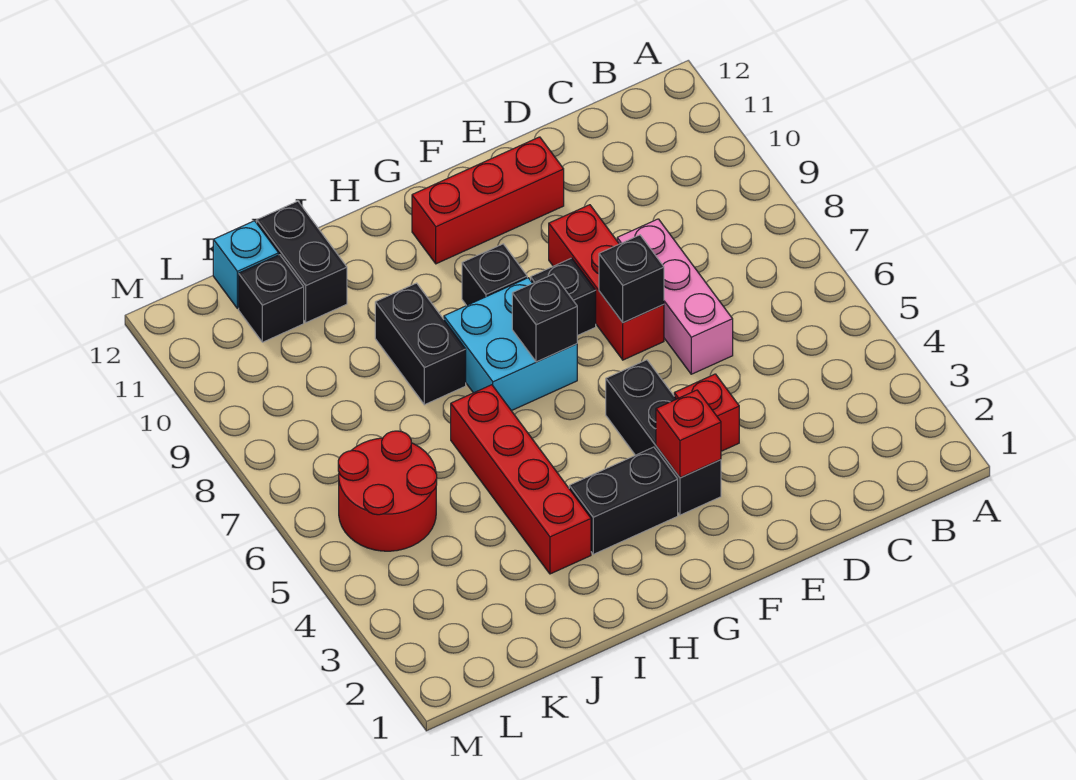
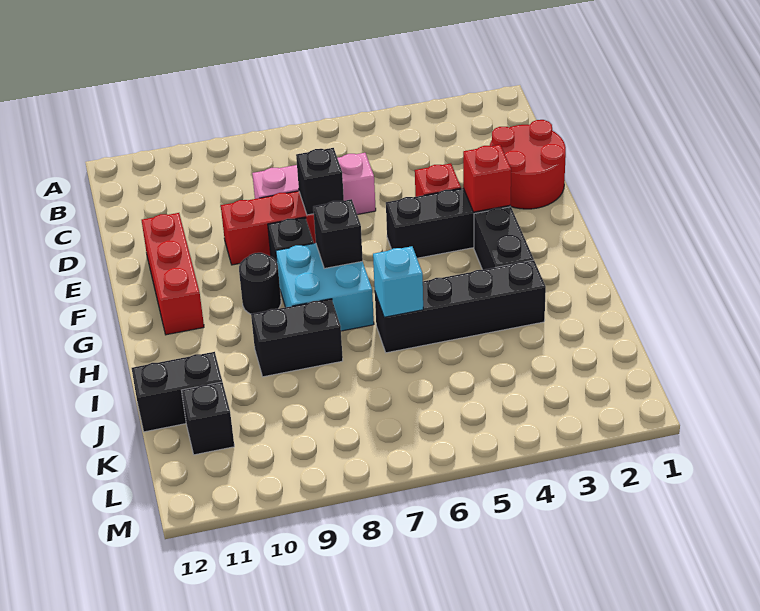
black 1x1 brick [462,244,527,306] -> black 1x1 round brick [239,253,281,314]
red 1x4 brick [451,385,591,574] -> black 1x4 brick [375,260,546,353]
red 2x2 round brick [338,431,437,551] -> red 2x2 round brick moved to [490,120,566,209]
cyan 1x1 brick [213,221,279,308] -> cyan 1x1 brick moved to [373,246,423,317]

